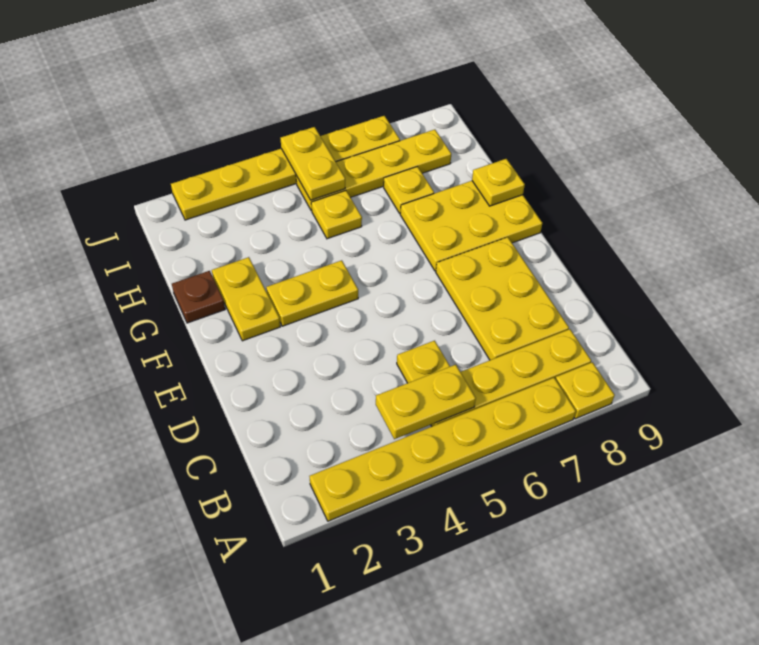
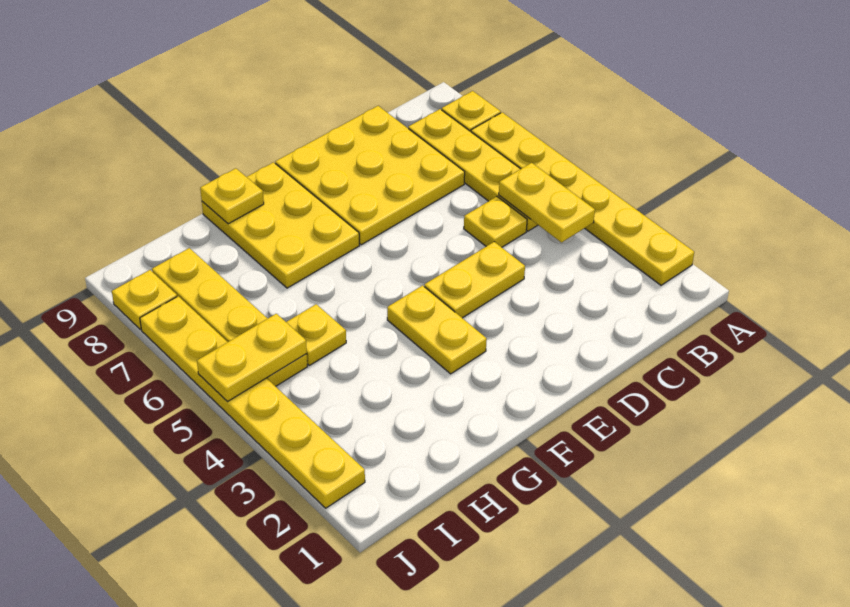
yellow 2x3 plate [436,237,569,360] -> yellow 3x3 plate [275,106,465,245]
yellow 1x2 plate [212,257,280,341] -> yellow 1x2 plate moved to [424,242,525,318]
brown 1x1 plate [172,271,225,323] -> none
yellow 1x1 plate [384,167,434,213] -> yellow 1x1 plate moved to [112,270,177,329]

